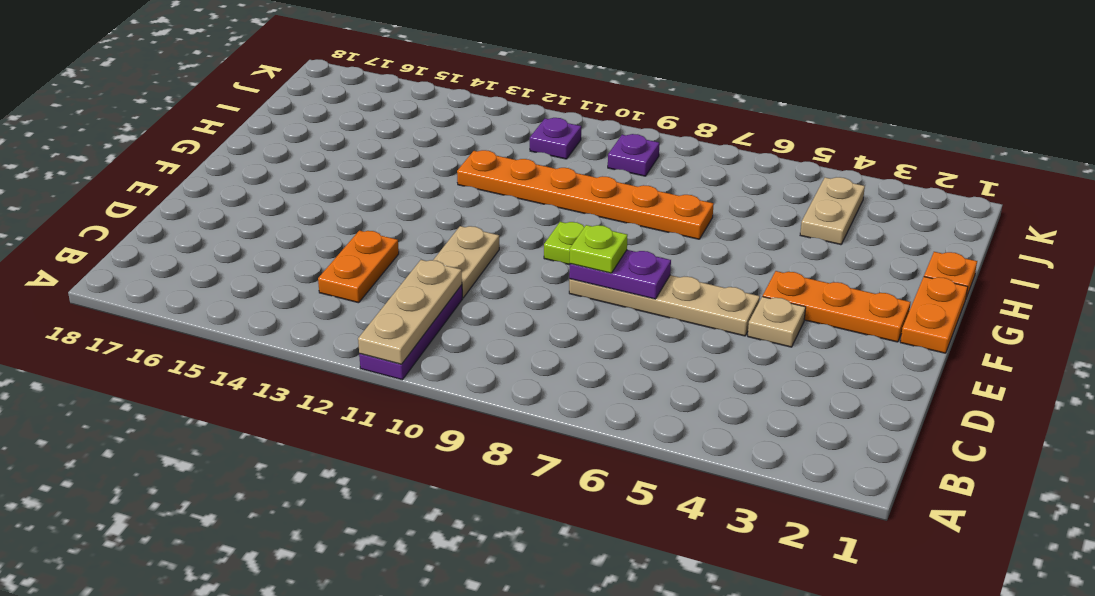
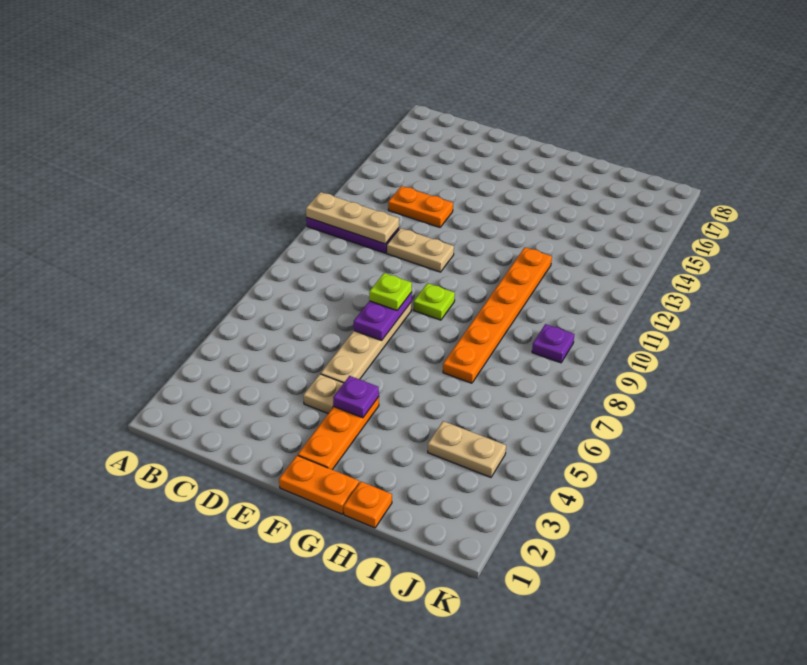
purple 1x1 plate [530,118,581,159] -> purple 1x1 plate moved to [333,376,379,418]

